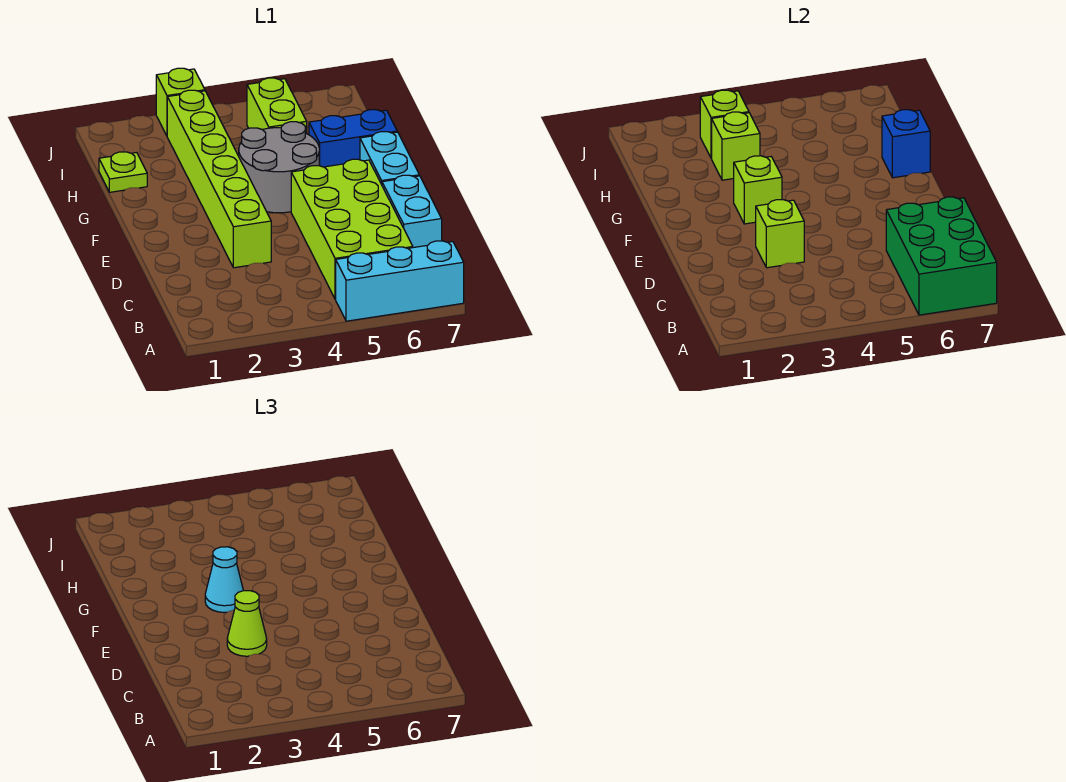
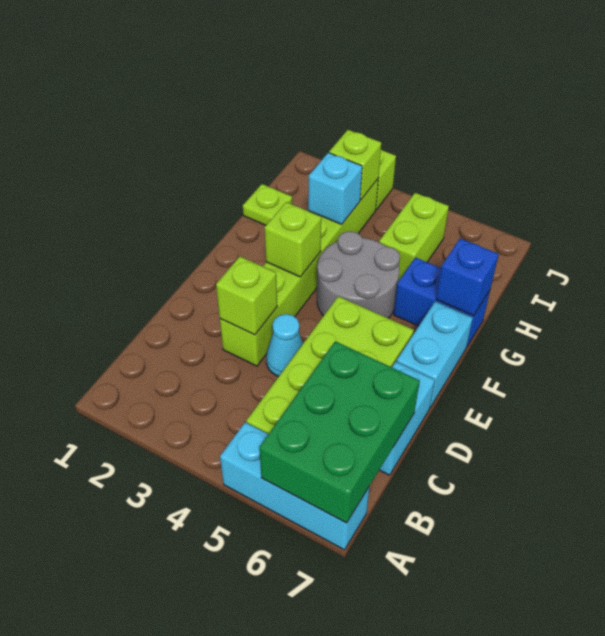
lime 1x1 cone [227,591,267,656] -> none
cyan 1x1 cone [205,547,243,613] -> cyan 1x1 cone moved to [266,314,303,376]
lime 1x1 brick [712,112,760,180] -> cyan 1x1 brick [308,153,362,224]

